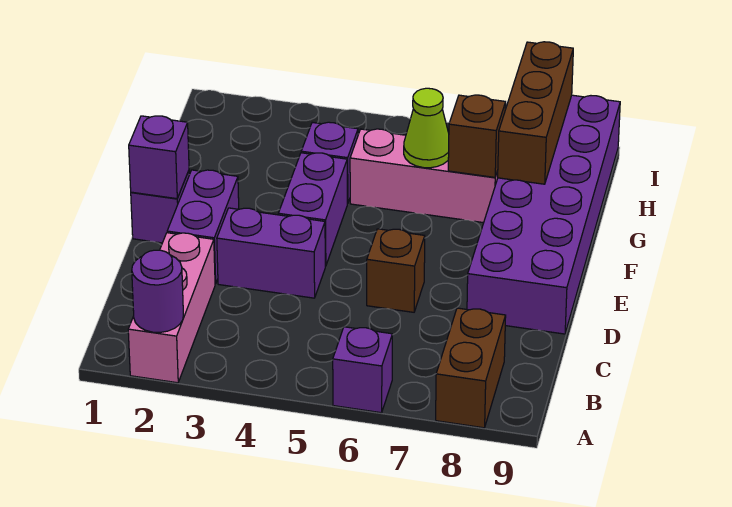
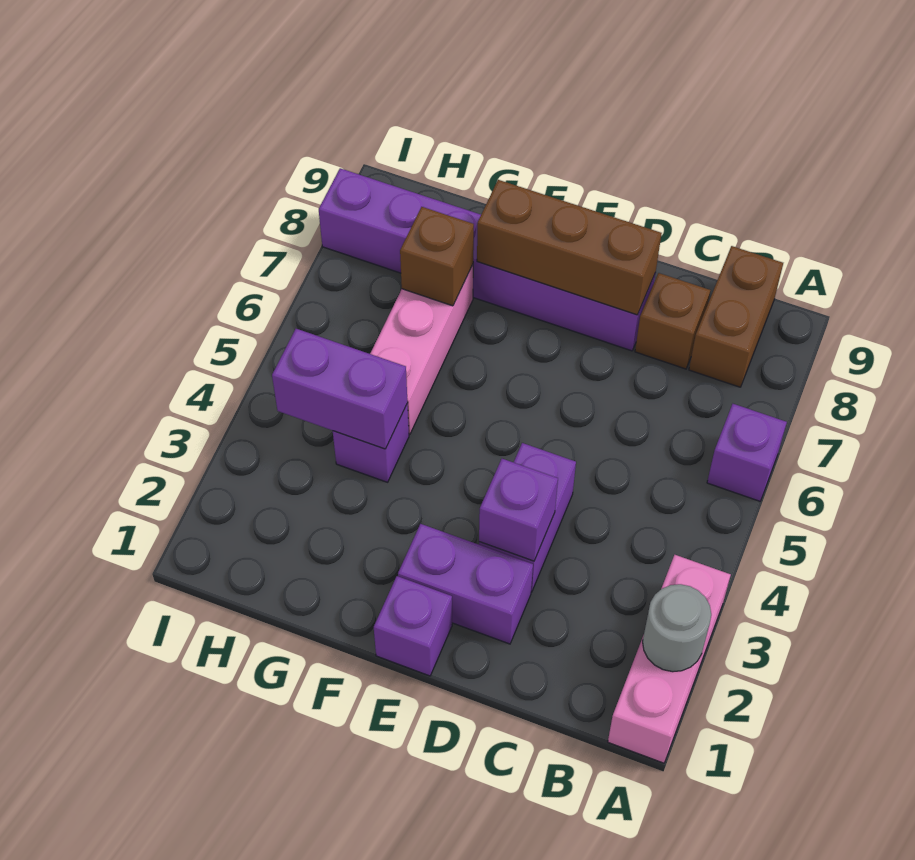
pink 1x3 brick [128,233,215,383] -> pink 1x3 brick turned to [608,555,731,763]
purple 1x1 round brick [132,250,183,332] -> grey 1x1 round brick [643,584,711,672]
brown 1x2 brick [436,308,506,428] -> brown 1x2 brick turned to [689,246,783,387]
brown 1x1 brick [367,229,425,312] -> brown 1x1 brick moved to [635,273,710,369]
purple 2x6 brick [467,95,620,334] -> purple 1x6 brick [319,168,655,351]
purple 1x1 brick [129,116,189,199] -> purple 1x1 brick moved to [479,459,558,561]
purple 1x2 brick [278,153,347,266] -> purple 1x2 brick moved to [272,329,407,449]
lime 1x1 cone [404,88,449,168] -> none
brown 1x3 brick [498,42,573,184] -> brown 1x3 brick moved to [477,180,662,315]

